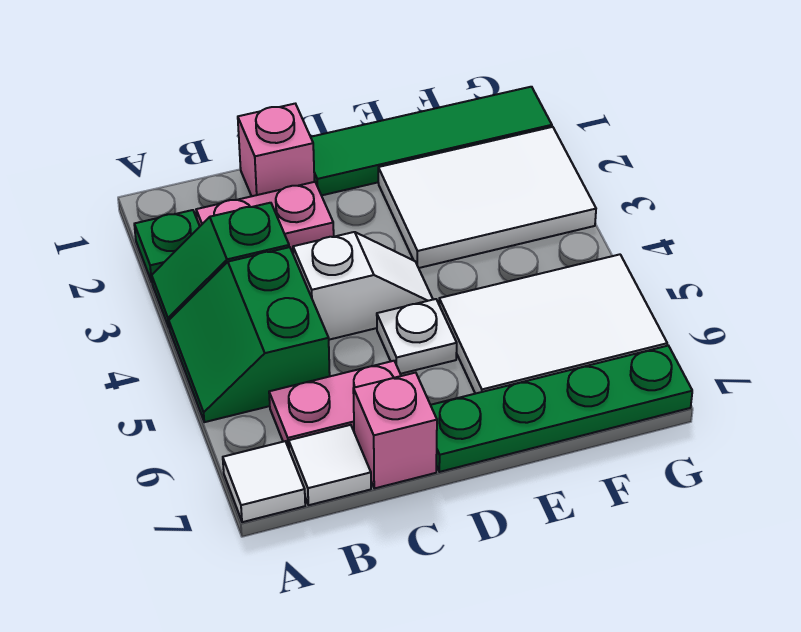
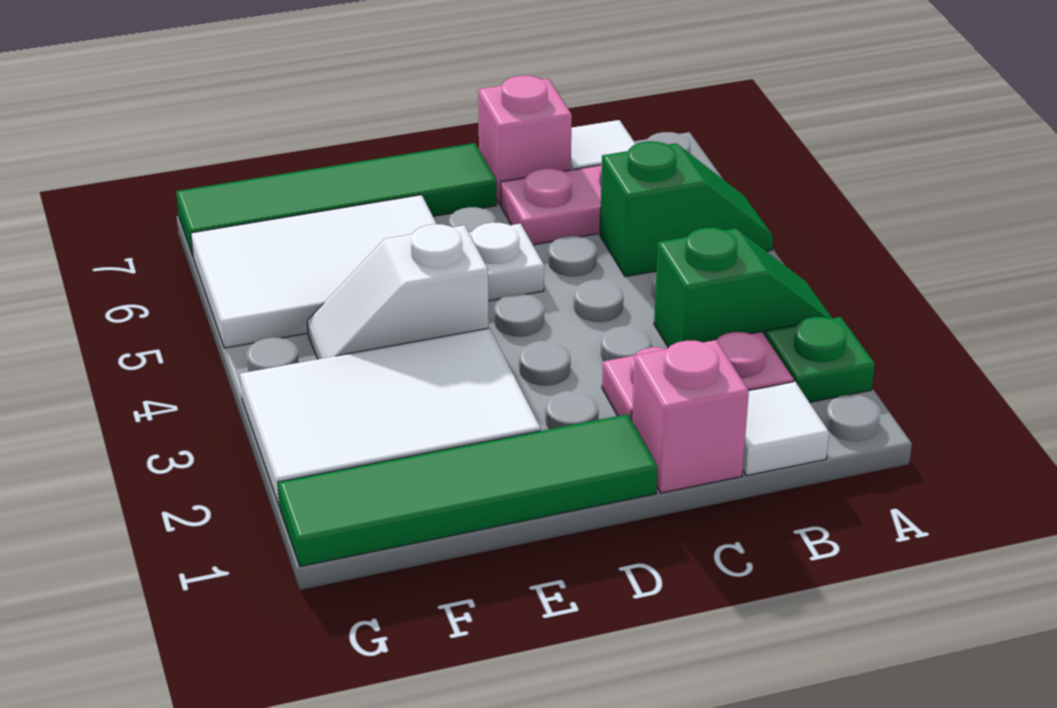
green 2x2 slope [169,247,330,422] -> green 1x2 slope [600,141,773,277]
white 1x1 tile [223,441,305,522] -> white 1x1 tile moved to [743,382,829,476]
white 1x2 slope [293,232,433,340] -> white 1x2 slope moved to [307,224,489,359]
green 1x4 plate [431,346,692,472] -> green 1x4 tile [176,143,497,256]

